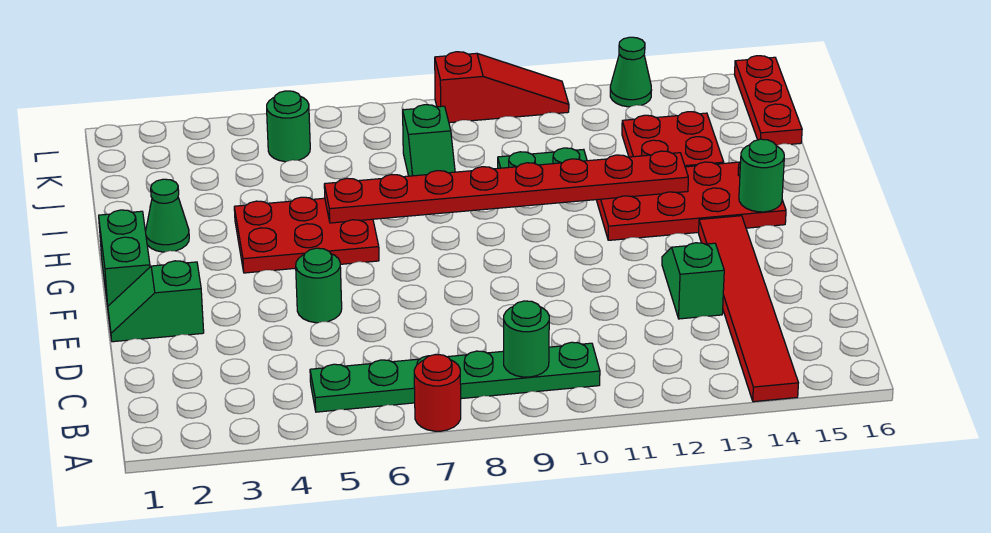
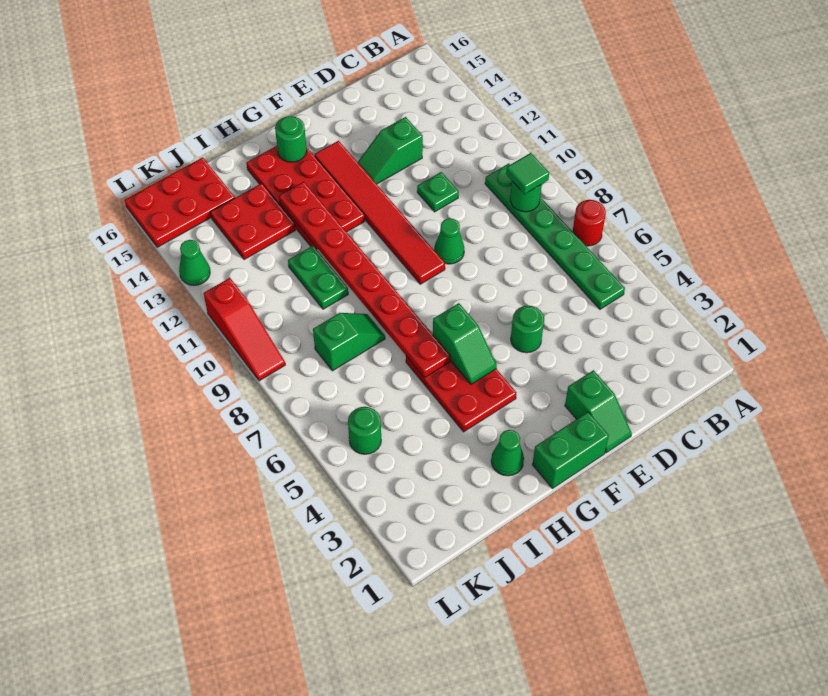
red 1x6 tile [699,216,798,402] -> red 1x6 tile turned to [314,141,445,284]
none -> green 1x1 tile [506,153,549,194]
none -> green 1x1 plate [417,172,459,212]
none -> green 1x1 cone [434,218,464,264]
none -> green 1x2 slope [433,303,497,384]
red 1x3 plate [735,56,802,146] -> red 2x3 plate [125,158,235,247]
red 1x3 slope [435,52,569,123] -> red 1x3 slope turned to [204,278,285,381]

